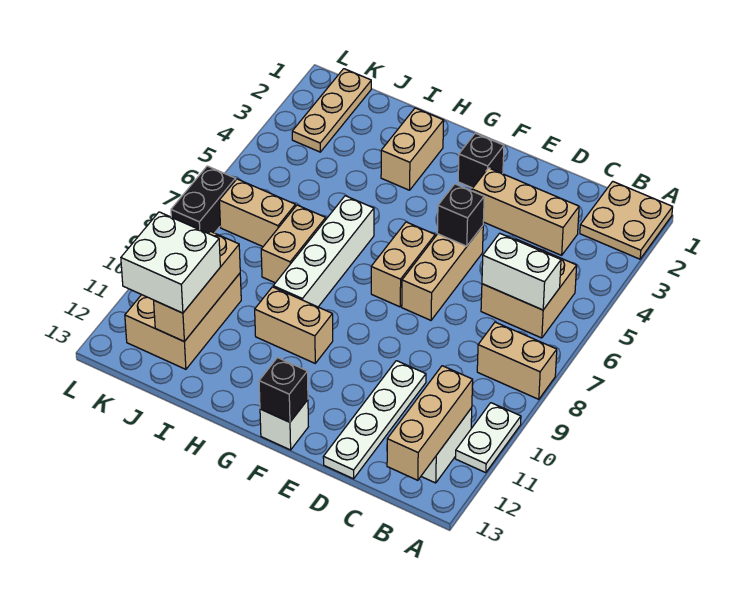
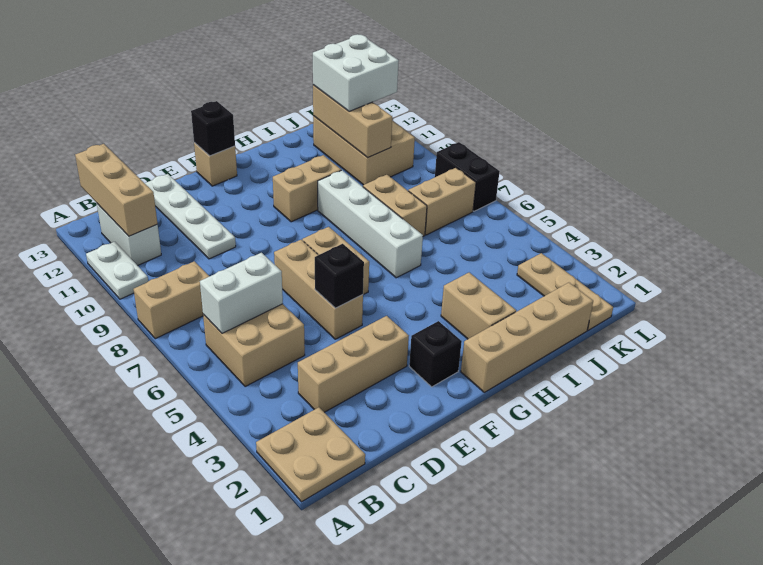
white 1x1 brick [260,400,308,450] -> tan 1x1 brick [194,143,237,186]
none -> tan 1x4 brick [461,283,593,392]

